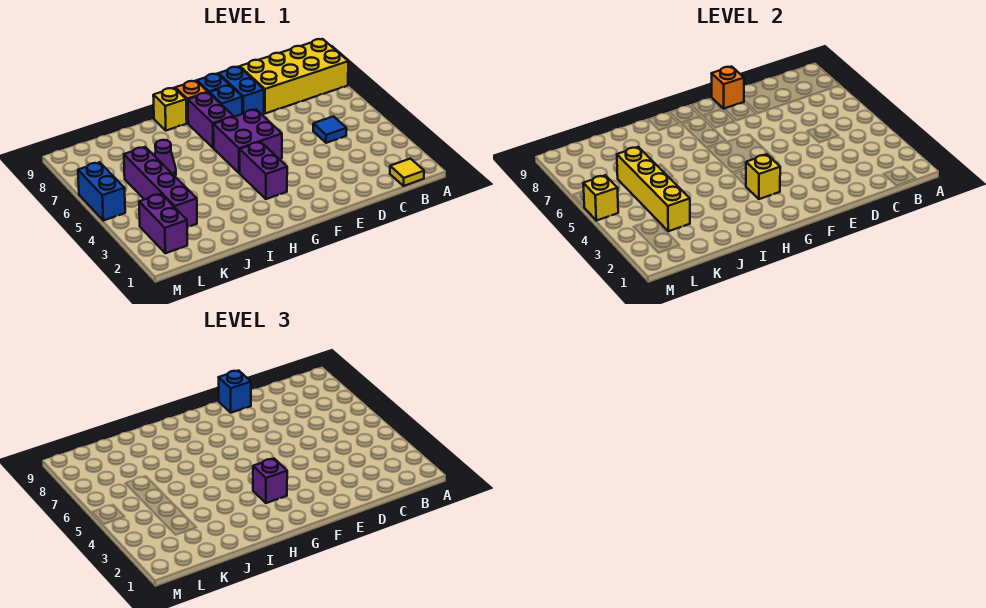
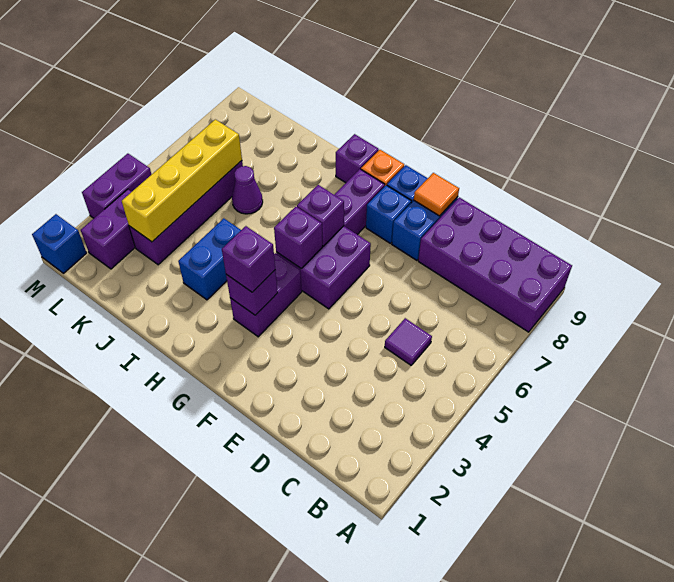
yellow 2x4 brick [240,39,348,114] -> purple 2x4 brick [418,197,572,332]
yellow 1x1 tile [390,159,424,186] -> none
blue 1x1 tile [313,116,347,143] -> purple 1x1 tile [385,318,432,365]
orange 1x1 brick [711,67,744,109] -> orange 1x1 tile [414,173,459,216]
blue 1x1 brick [218,371,251,413] -> blue 1x1 brick moved to [32,214,87,273]
yellow 1x1 brick [746,155,780,199] -> purple 1x1 brick [226,270,278,315]
none -> purple 1x1 brick [274,207,322,269]
none -> purple 1x1 brick [297,185,344,246]
yellow 1x1 brick [153,88,187,131] -> purple 1x1 brick [336,134,379,183]
none -> purple 1x2 brick [82,154,152,218]
blue 1x2 brick [78,162,125,221] -> blue 1x2 brick moved to [178,218,241,300]
yellow 1x1 brick [583,175,618,221] -> none

